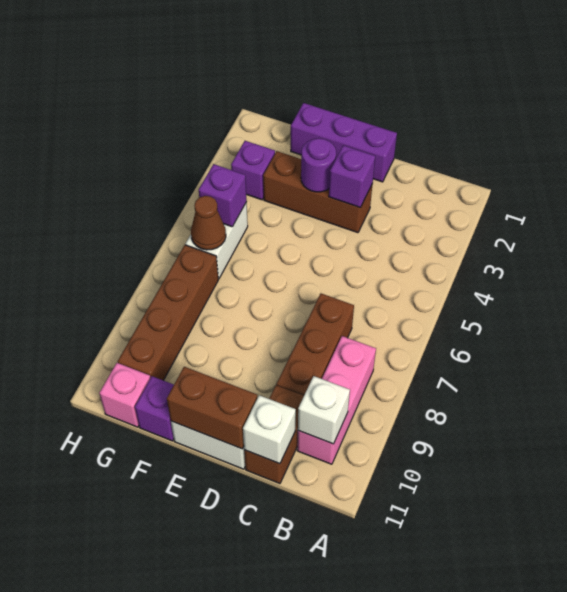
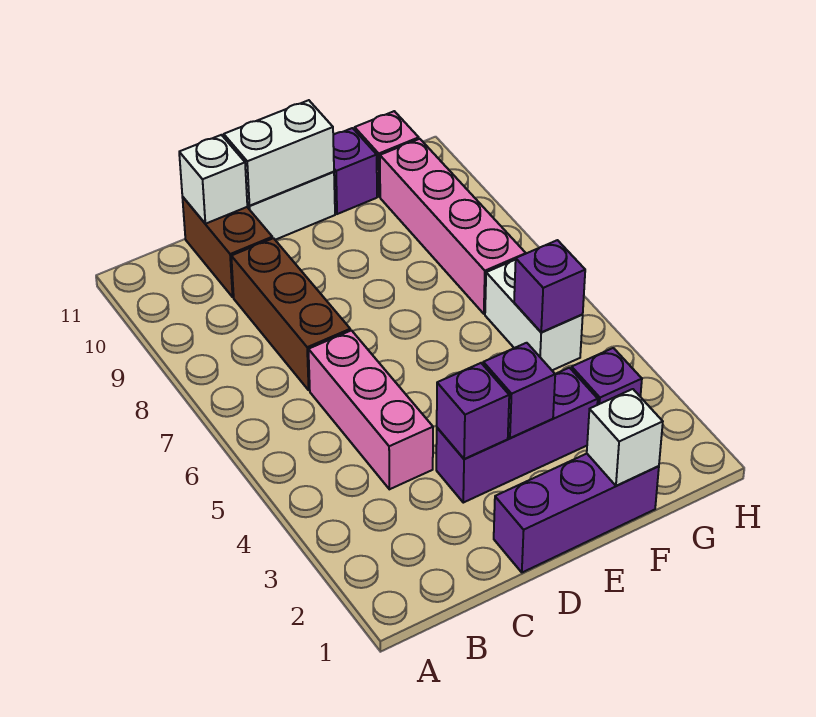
pink 1x3 brick [297,336,376,464] -> pink 1x3 brick moved to [308,330,433,489]
white 1x1 brick [298,376,350,444] -> white 1x1 brick moved to [587,389,663,486]
brown 1x3 brick [263,151,373,233] -> purple 1x3 brick [436,368,598,503]
brown 1x2 brick [167,367,257,449] -> white 1x2 brick [224,100,334,206]
purple 1x1 round brick [301,138,336,192] -> purple 1x1 brick [483,343,555,438]
brown 1x1 cone [191,196,226,250] -> none
brown 1x4 brick [118,245,218,380] -> pink 1x4 brick [380,139,526,314]

